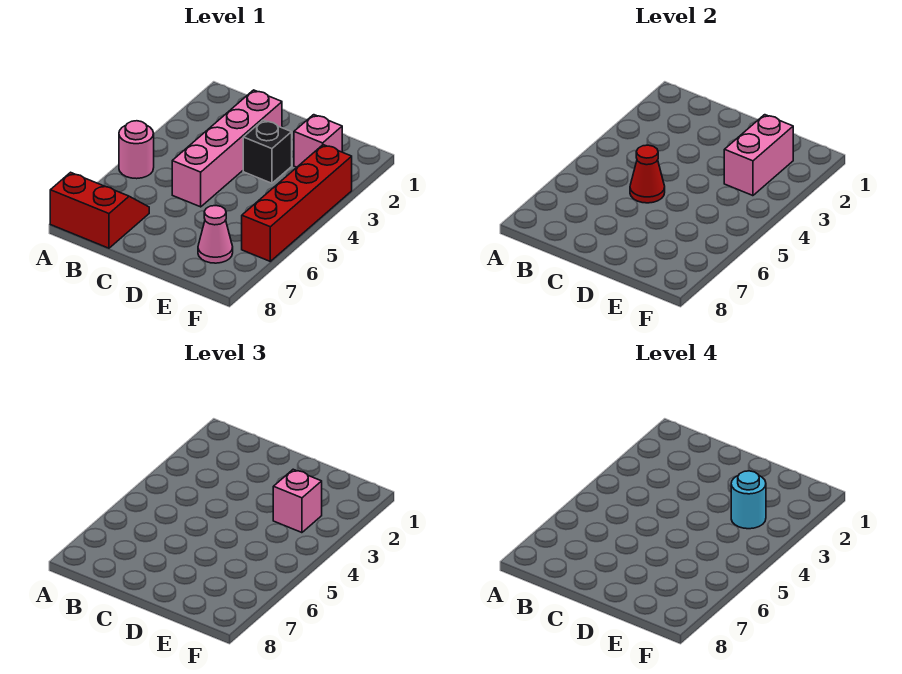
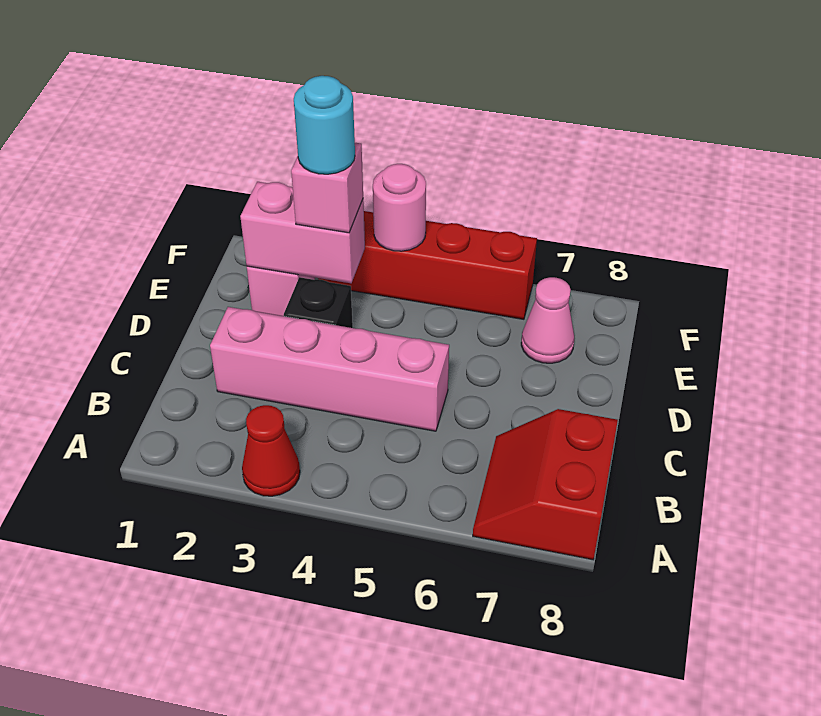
pink 1x1 round brick [119,121,154,179] -> pink 1x1 round brick moved to [373,164,426,251]
red 1x1 cone [630,145,665,203] -> red 1x1 cone moved to [242,405,300,496]

